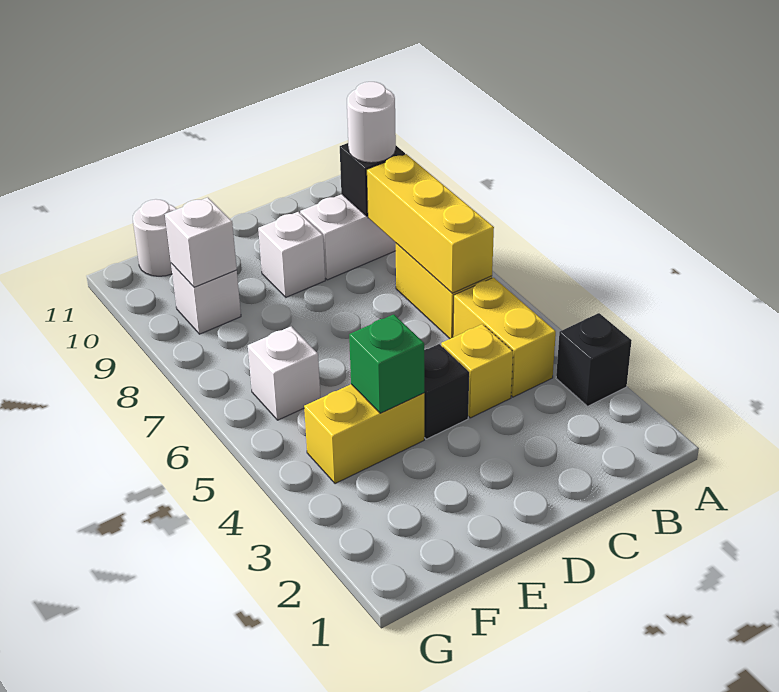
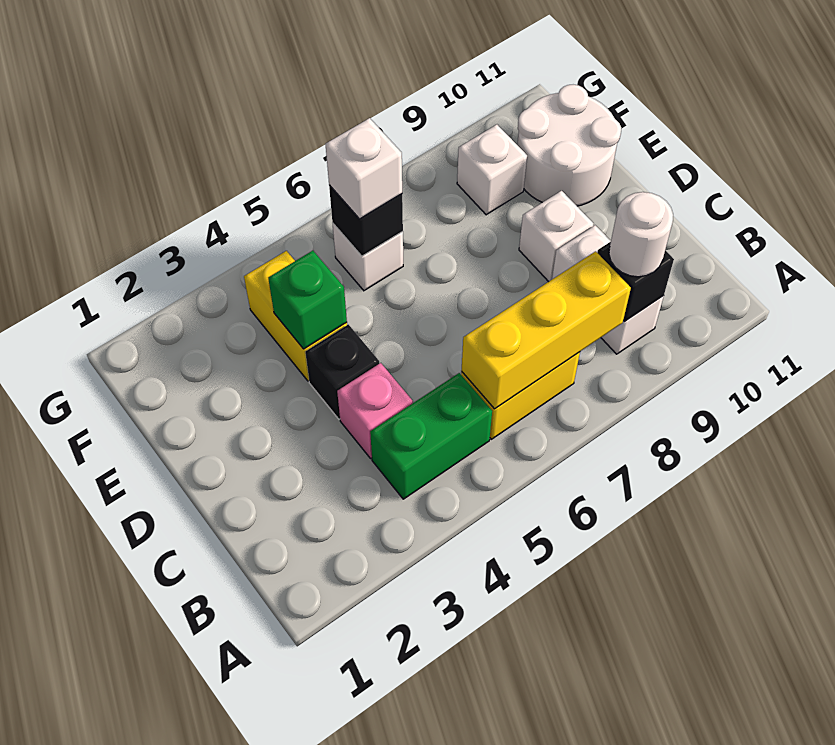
black 1x1 brick [556,313,632,406] -> black 1x1 brick moved to [329,185,403,256]
yellow 1x2 brick [453,278,556,397] -> green 1x2 brick [370,373,492,499]
yellow 1x1 brick [441,324,513,418] -> pink 1x1 brick [337,363,413,458]
white 1x1 brick [165,197,237,287] -> white 1x1 brick moved to [325,118,402,219]
white 1x1 round brick [133,199,176,276] -> white 2x2 round brick [517,85,621,206]

